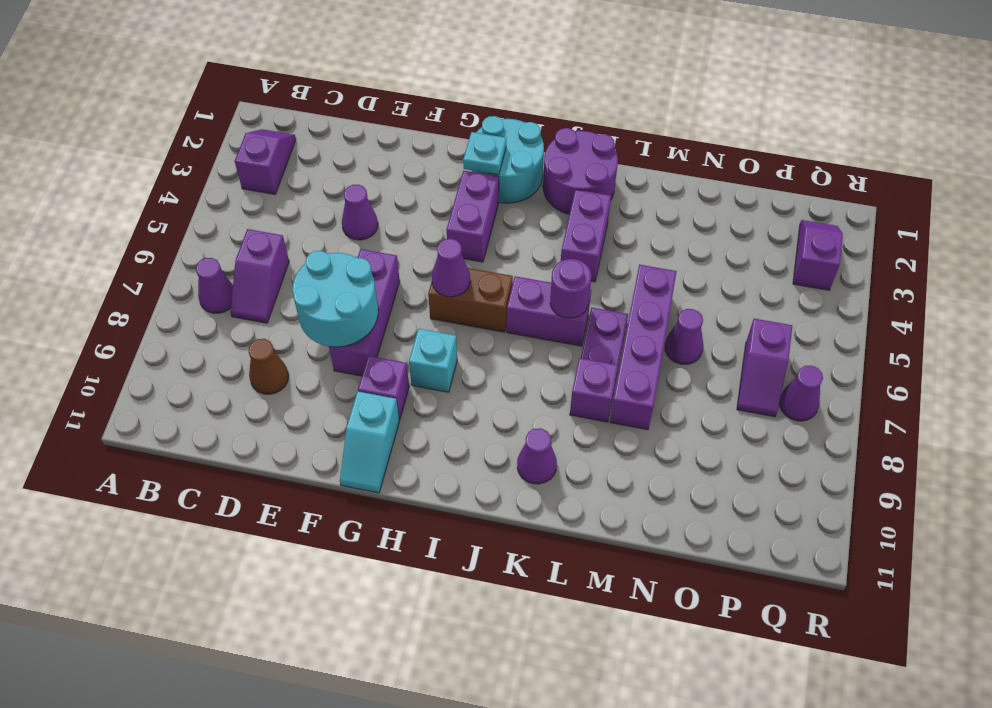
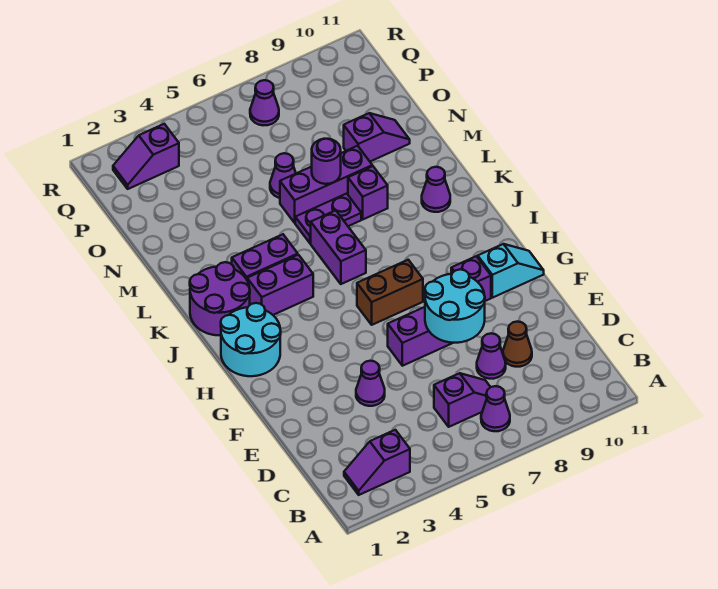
cyan 1x1 plate [463,132,506,175] -> none
purple 1x2 brick [447,171,499,262] -> purple 1x2 brick moved to [247,255,313,315]
brown 1x2 brick [428,268,513,332] -> brown 1x2 brick turned to [357,260,423,325]
purple 1x1 cone [432,239,470,297] -> purple 1x1 cone moved to [477,333,506,379]
cyan 1x1 brick [409,329,457,392] -> none
purple 1x1 round brick [550,259,591,318] -> purple 1x1 round brick moved to [312,139,341,184]
purple 1x4 brick [610,265,677,430] -> purple 1x3 brick [280,146,372,223]
purple 1x2 slope [737,319,792,417] -> purple 1x2 slope moved to [344,113,410,161]

